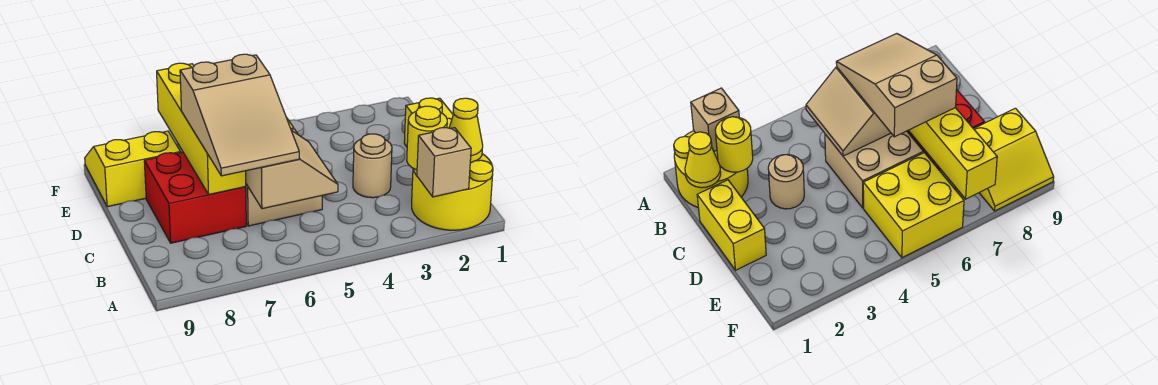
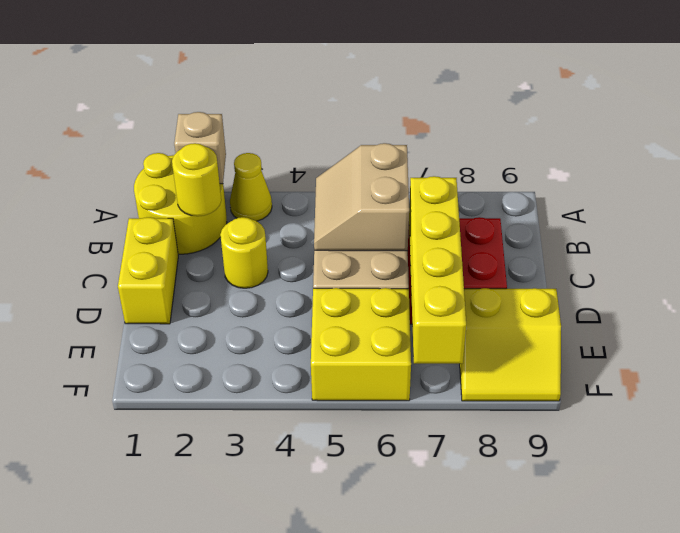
yellow 1x1 cone [449,98,483,163] -> yellow 1x1 cone moved to [230,153,272,221]
tan 2x3 slope [180,54,299,176] -> none
tan 1x1 round brick [353,134,392,198] -> yellow 1x1 round brick [220,217,268,288]

